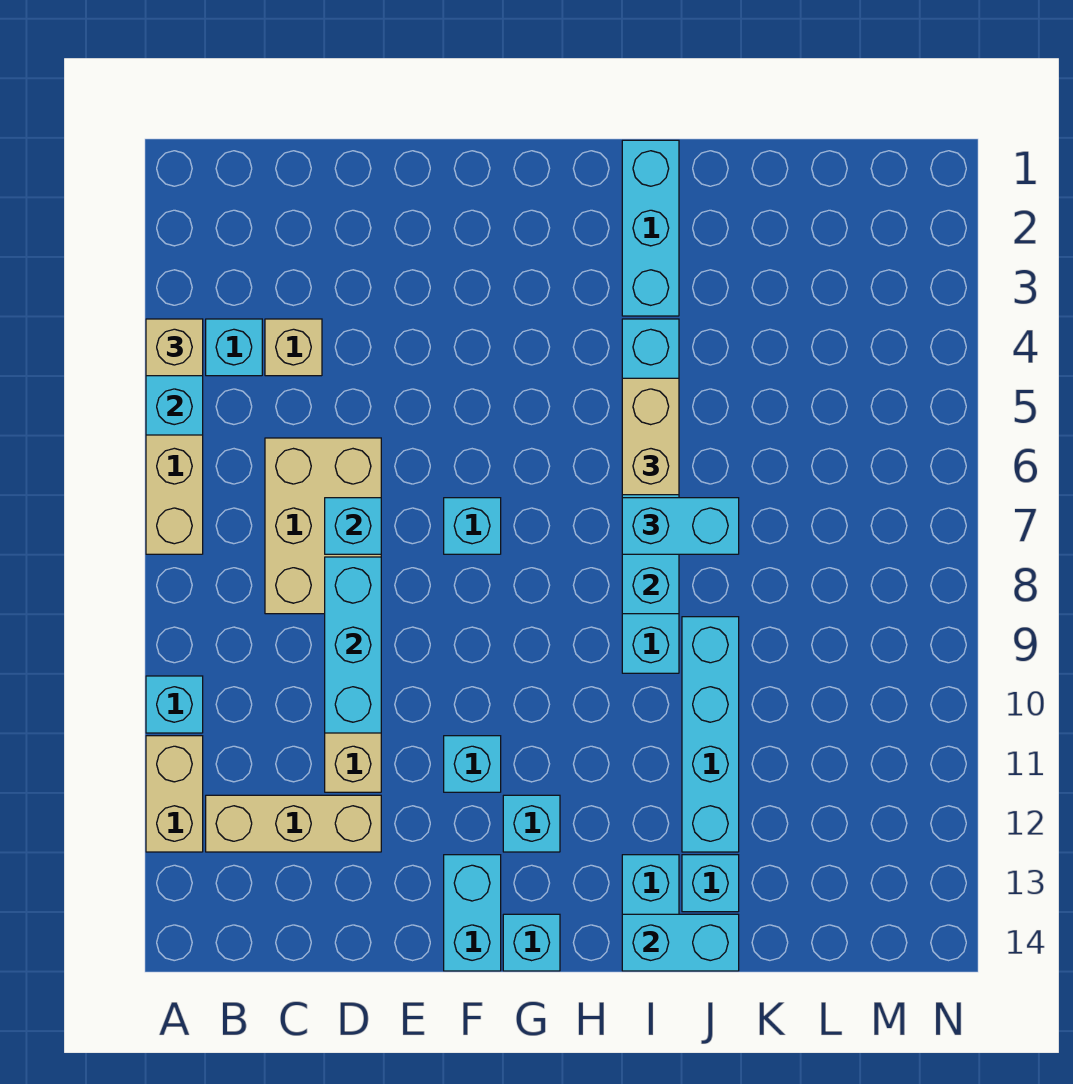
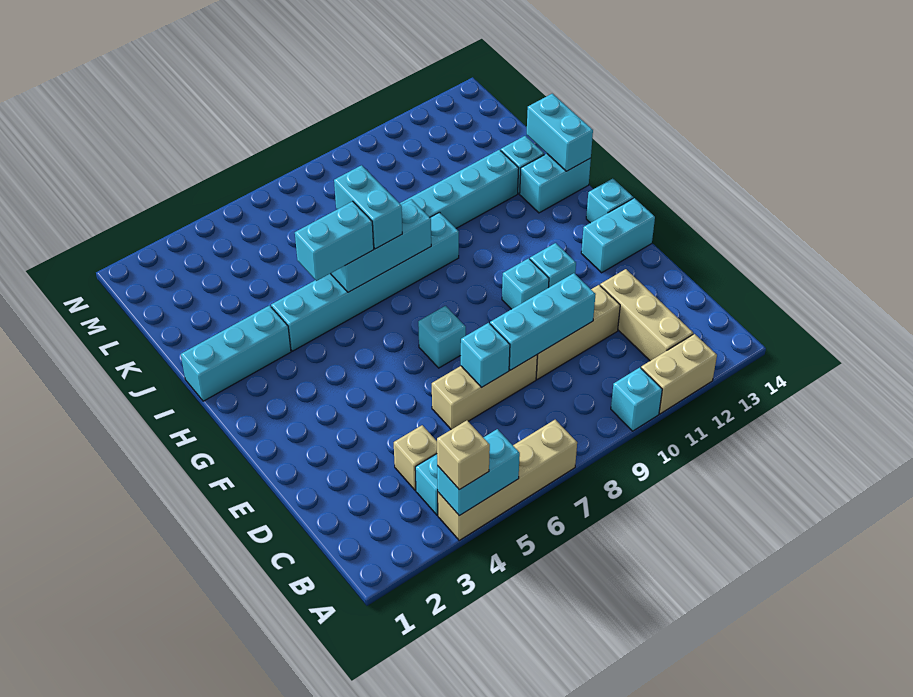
tan 2x3 brick [265,438,381,614] -> tan 1x3 brick [432,355,537,430]
cyan 1x1 brick [503,795,560,852] -> cyan 1x1 brick moved to [502,258,549,309]
tan 1x2 brick [622,378,679,495] -> cyan 1x2 brick [295,201,374,281]

